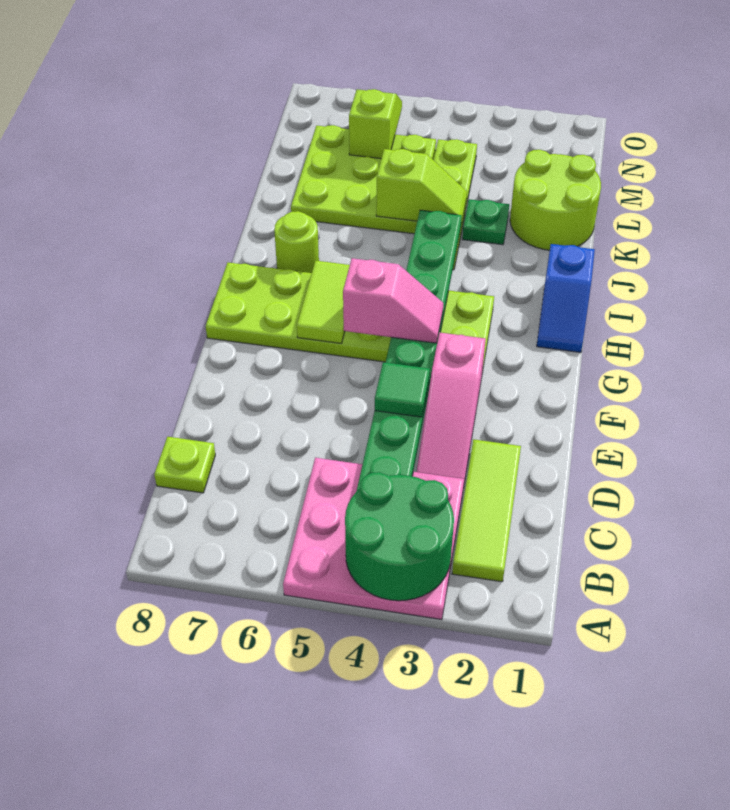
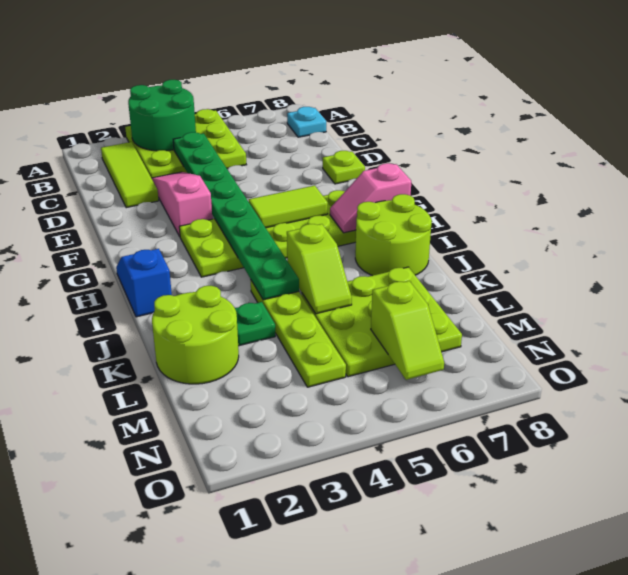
pink 3x3 plate [283,458,464,620] -> lime 3x3 plate [125,109,246,178]
none -> cyan 1x1 plate [287,107,326,137]
lime 1x1 plate [154,437,215,493] -> lime 1x1 plate moved to [323,151,365,184]
green 1x1 tile [375,362,430,417] -> none
pink 1x2 slope [343,258,443,343] -> pink 1x2 slope moved to [330,163,411,233]
lime 1x2 tile [297,261,350,343] -> lime 1x2 tile turned to [249,185,328,228]
lime 1x1 round brick [274,211,319,273] -> lime 2x2 round brick [355,194,432,276]
lime 1x2 slope [376,149,467,224] -> lime 1x2 slope turned to [287,224,352,314]

